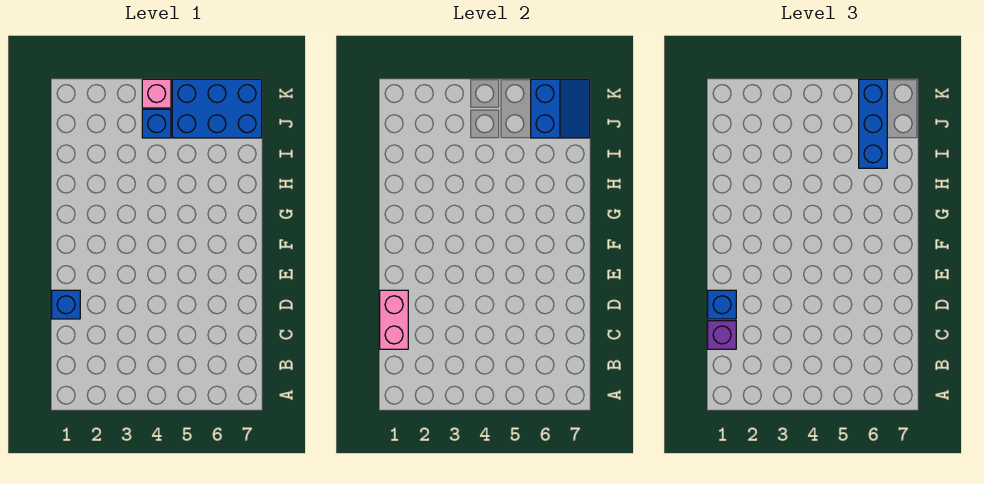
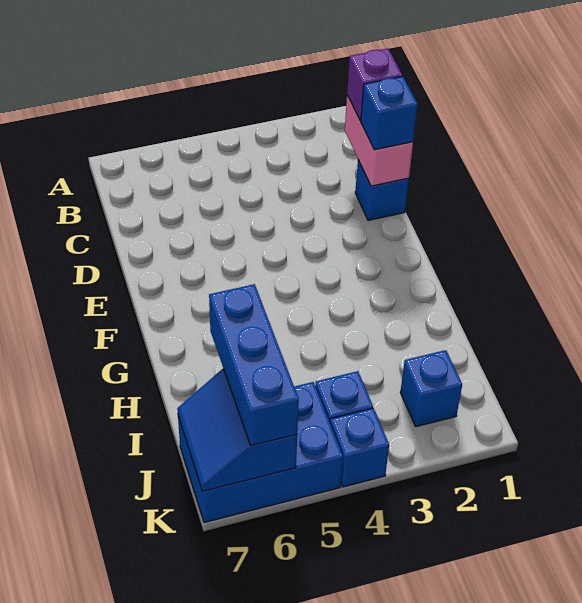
none -> blue 1x1 brick [400,350,462,427]
pink 1x1 brick [142,79,171,108] -> blue 1x1 brick [330,408,389,487]

